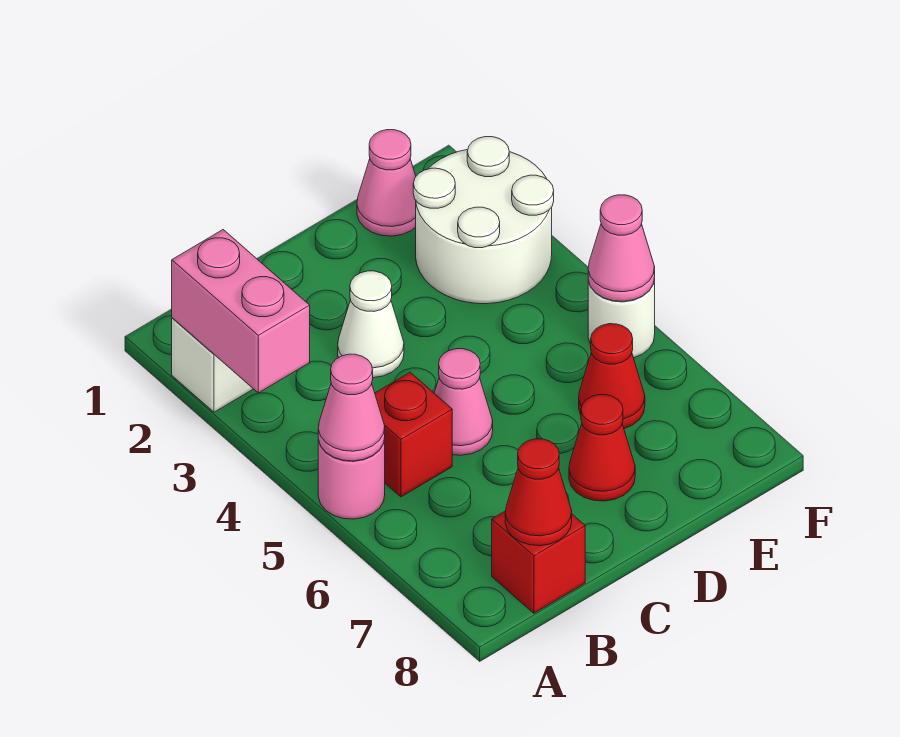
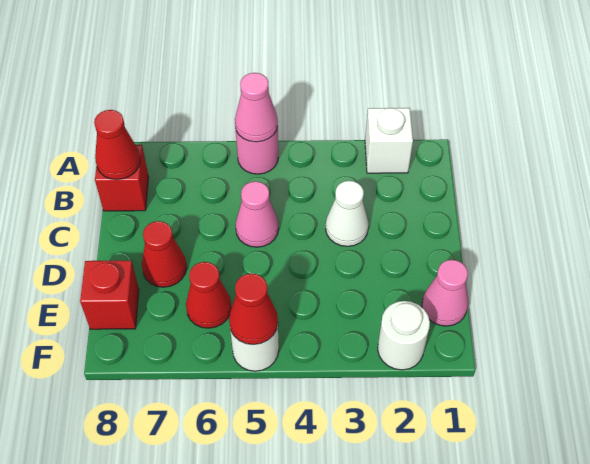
pink 1x2 brick [172,230,310,393] -> none
red 1x1 brick [375,372,452,497] -> red 1x1 brick moved to [80,261,139,329]
white 2x2 round brick [413,137,554,304] -> white 1x1 round brick [378,301,430,370]
pink 1x1 cone [588,195,655,301] -> red 1x1 cone [229,273,278,345]

